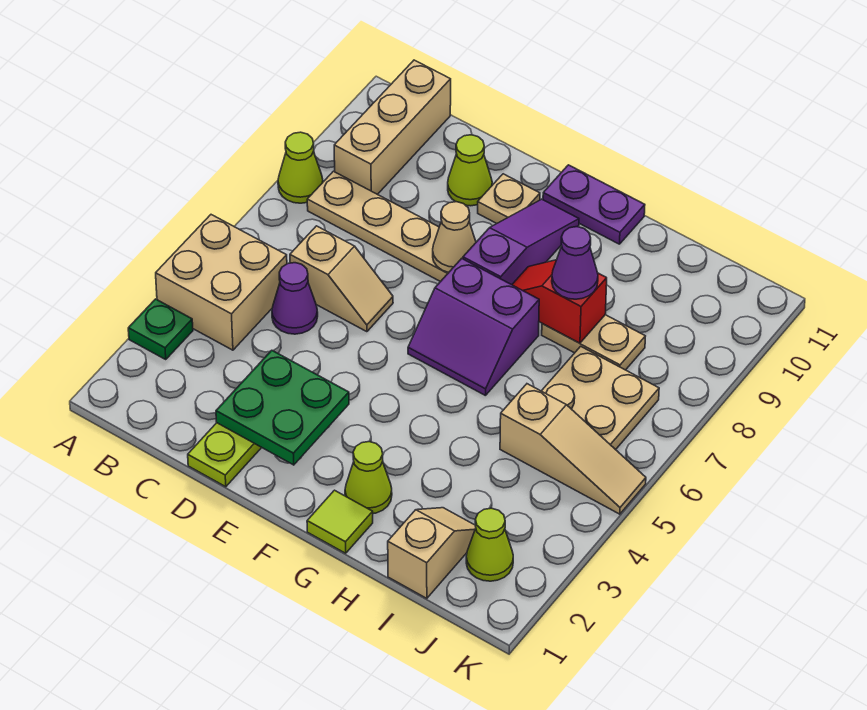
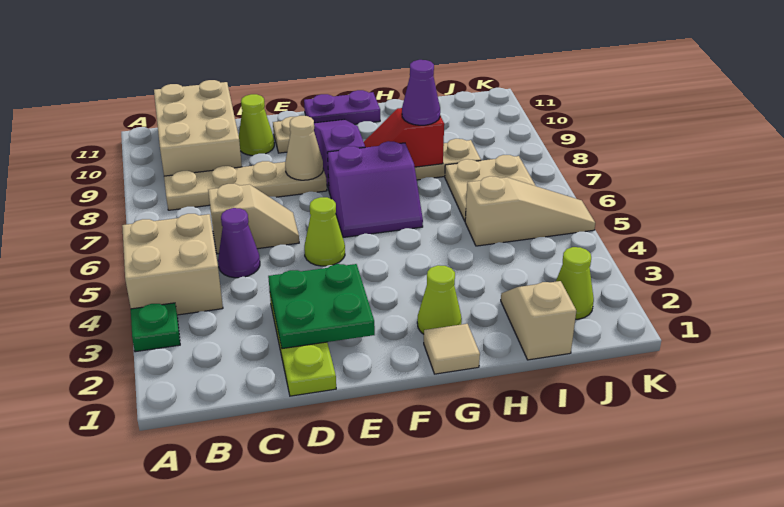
lime 1x1 cone [278,132,323,203] -> lime 1x1 cone moved to [304,197,345,266]
tan 1x3 brick [334,60,451,195] -> tan 2x3 brick [154,80,242,176]
lime 1x1 tile [307,490,373,553] -> tan 1x1 tile [424,324,480,374]

